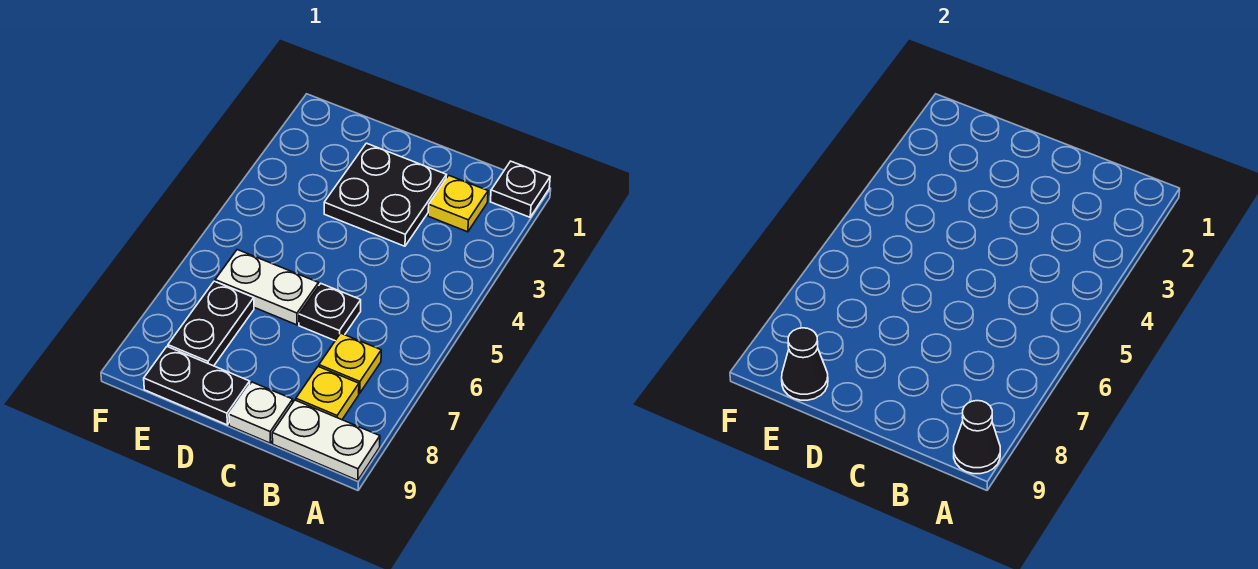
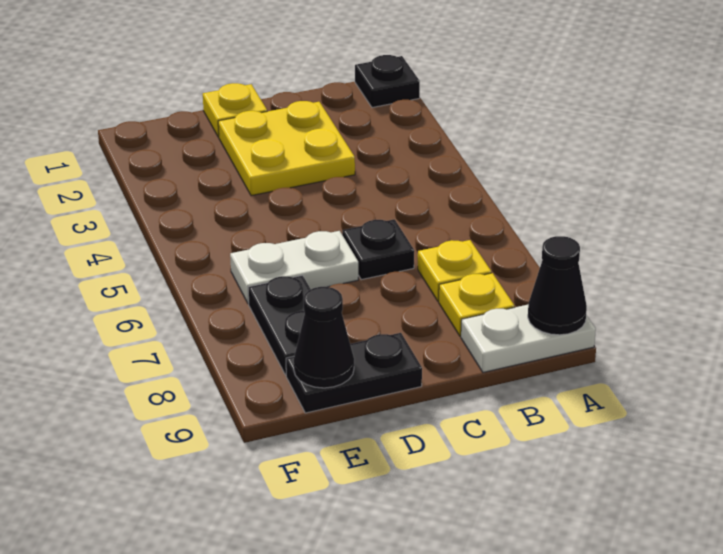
yellow 1x1 plate [428,175,488,232] -> yellow 1x1 plate moved to [203,83,267,137]
black 2x2 plate [324,143,446,246] -> yellow 2x2 plate [218,101,355,196]
white 1x1 plate [229,382,293,443] -> none

